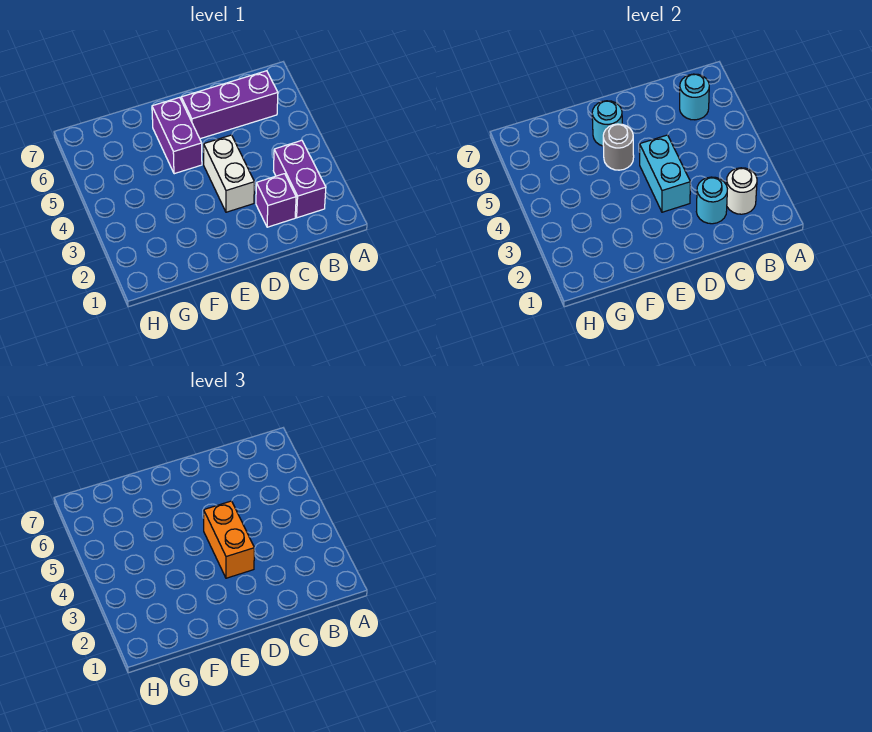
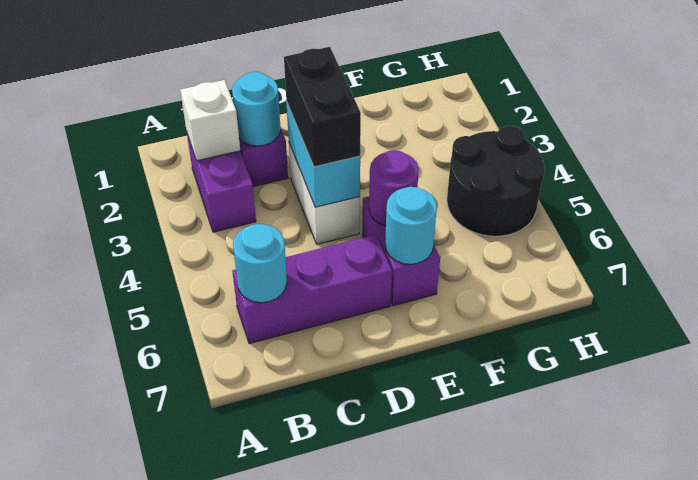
white 1x1 round brick [727,168,757,214] -> white 1x1 brick [180,80,240,161]
orange 1x2 brick [204,501,254,578] -> black 1x2 brick [284,47,361,167]
grey 1x1 round brick [603,124,634,170] -> purple 1x1 round brick [369,150,419,226]
none -> black 2x2 round brick [447,126,545,236]

